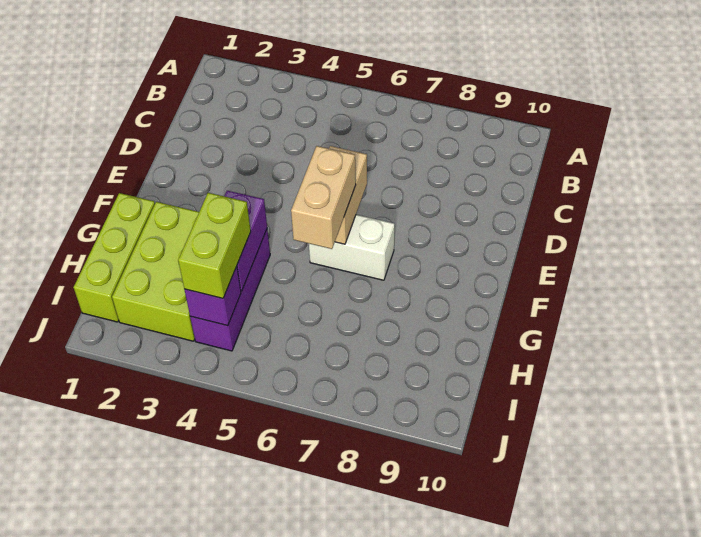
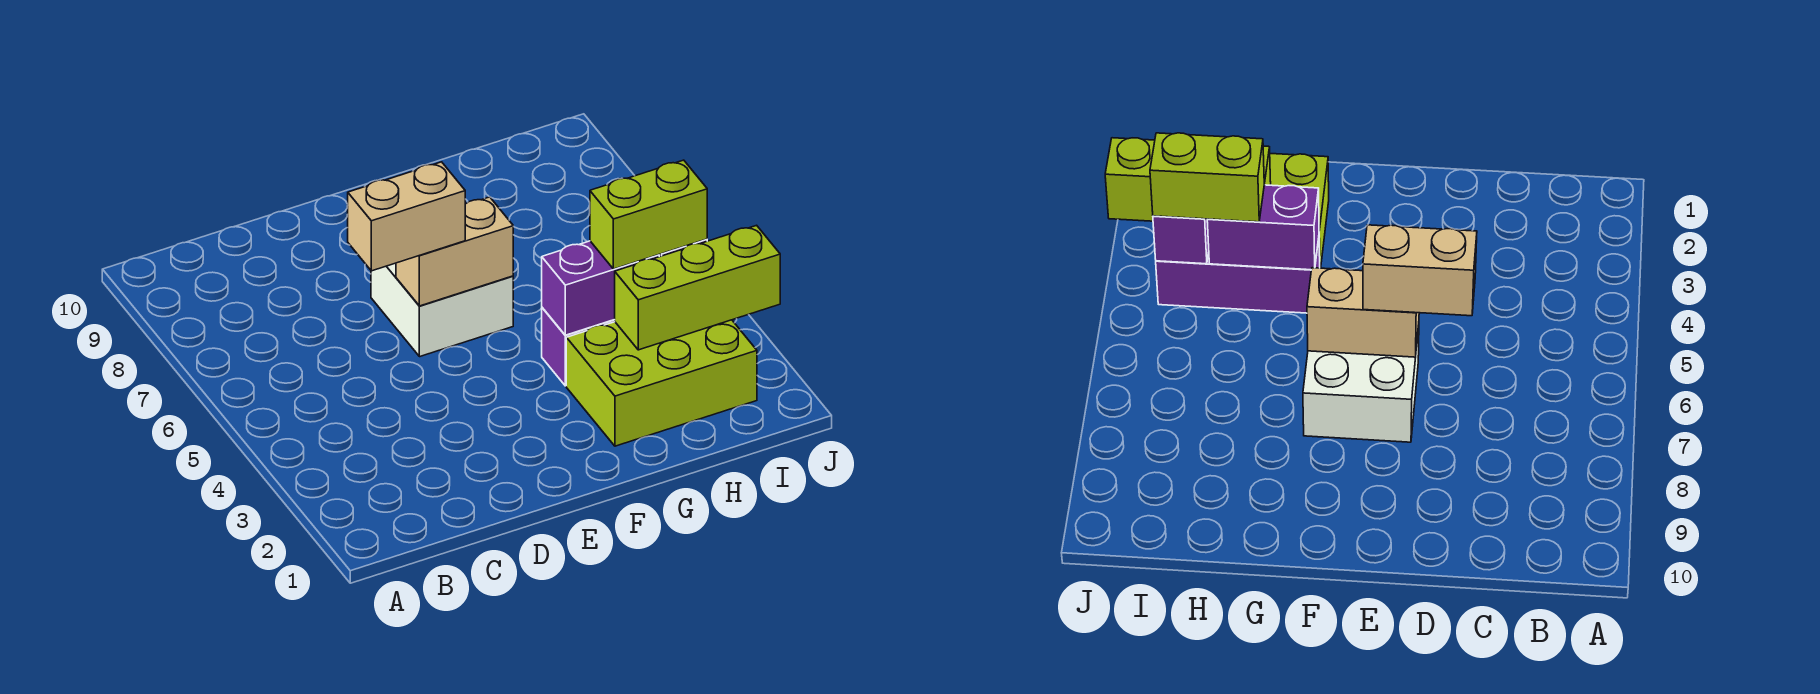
white 1x2 brick [309,215,395,280] -> white 2x2 brick [371,263,513,357]
tan 1x2 brick [291,146,356,249] -> tan 1x2 brick moved to [348,162,465,271]
lime 1x3 brick [74,193,155,322] -> lime 1x3 brick moved to [615,225,780,350]

